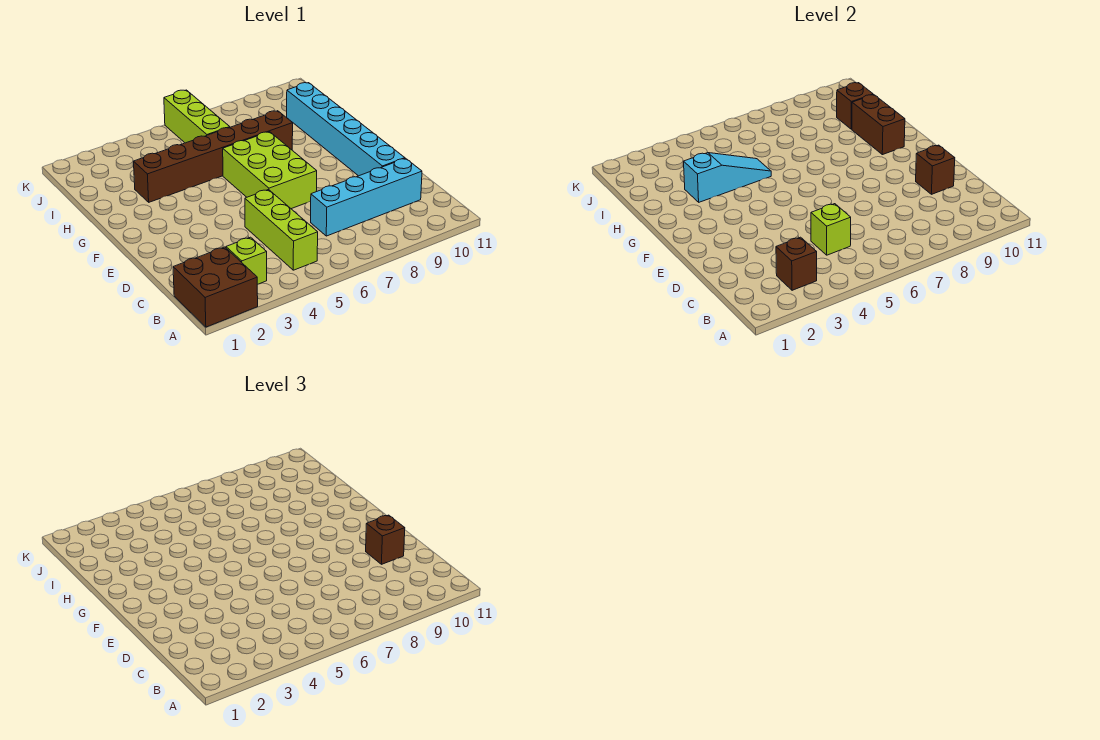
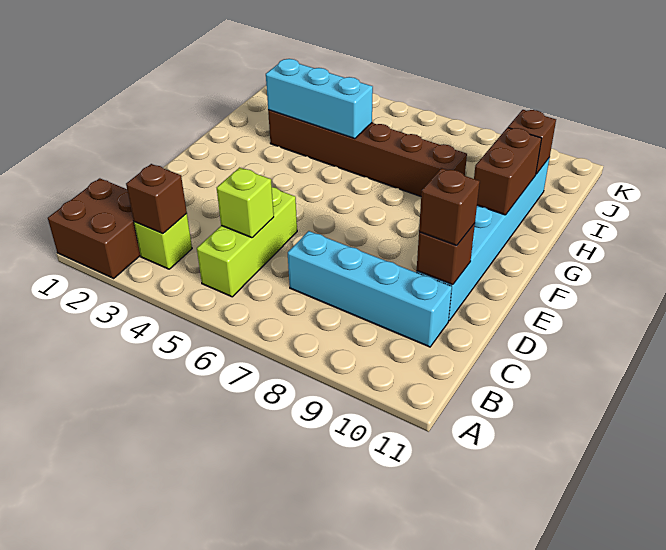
lime 2x3 brick [223,132,317,209] -> none
cyan 1x3 slope [684,153,771,202] -> cyan 1x3 brick [266,59,373,139]
lime 1x3 brick [164,90,230,143] -> none

